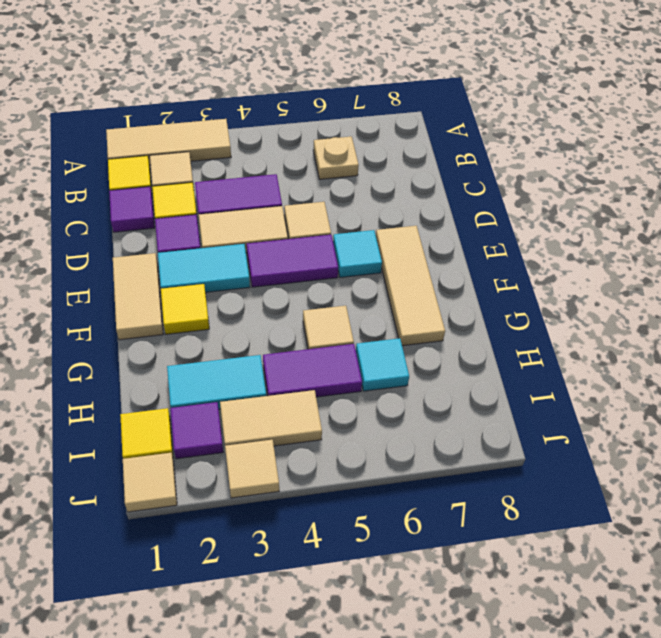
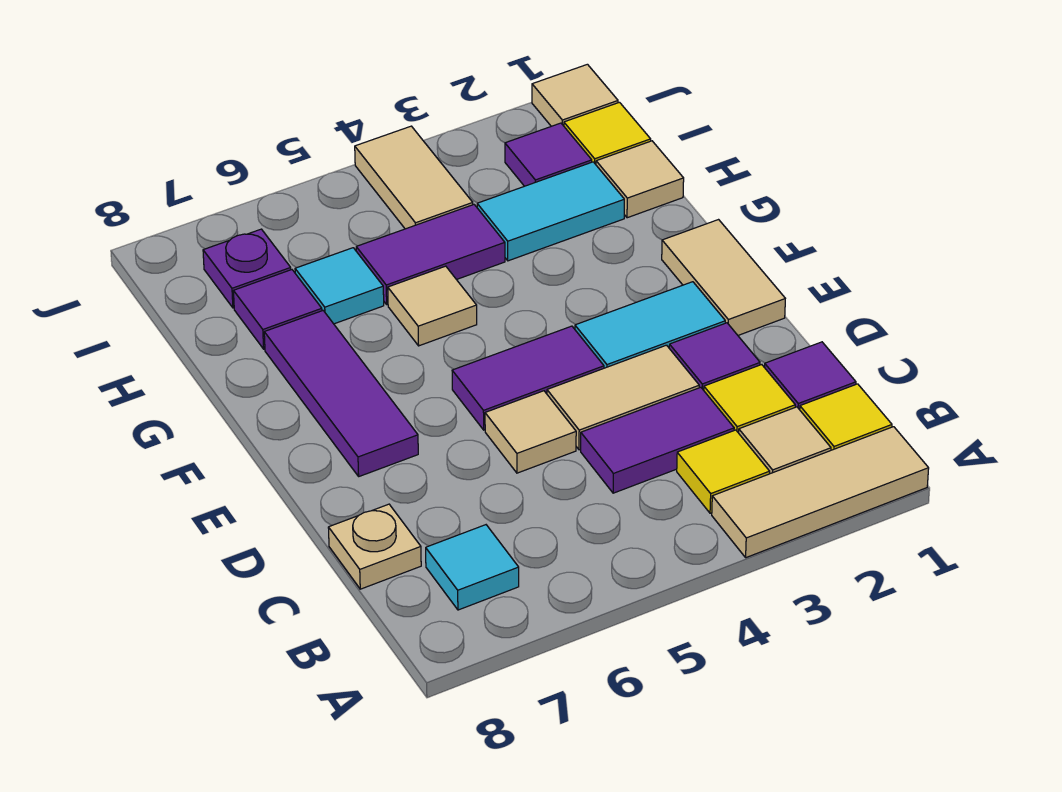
tan 1x1 plate [313,137,359,179] -> tan 1x1 plate moved to [328,504,421,589]
cyan 1x1 tile [333,230,382,277] -> cyan 1x1 tile moved to [426,525,519,610]
tan 1x3 tile [376,226,445,346] -> purple 1x3 tile [264,311,418,476]
yellow 1x1 tile [161,284,209,334] -> yellow 1x1 tile moved to [677,430,770,513]
none -> purple 1x1 tile [234,270,322,349]
tan 1x2 tile [220,390,322,446] -> tan 1x2 tile turned to [355,126,473,229]
none -> purple 1x1 plate [203,229,291,308]
tan 1x1 tile [225,440,279,498] -> tan 1x1 tile moved to [596,141,684,218]

